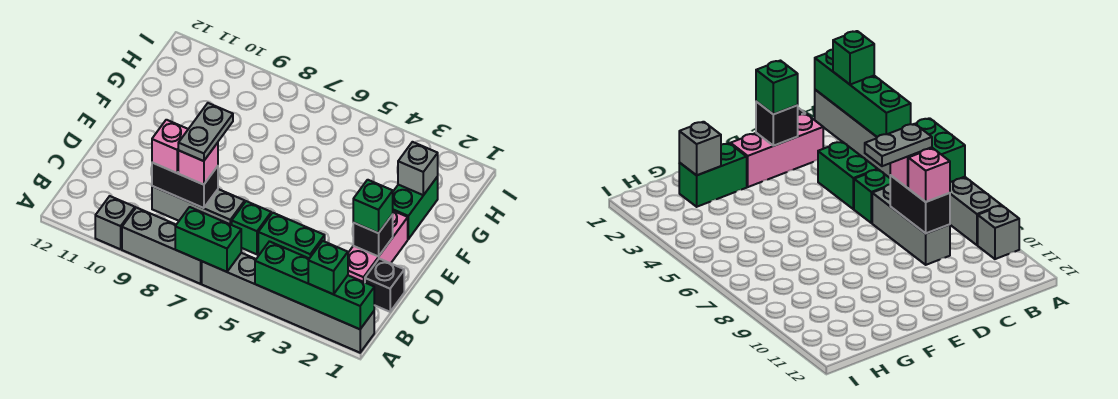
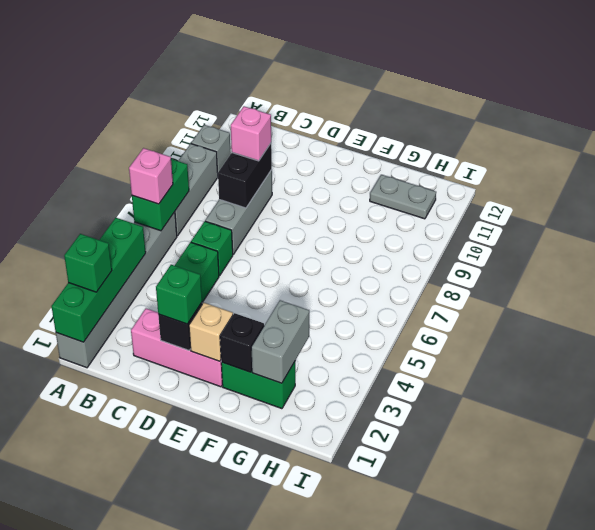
black 1x1 brick [365,259,404,312] -> black 1x1 brick moved to [220,313,264,372]
pink 1x1 brick [178,143,218,185] -> pink 1x1 brick moved to [129,148,173,204]
grey 1x2 plate [178,103,233,161] -> grey 1x2 plate moved to [370,175,436,219]
none -> tan 1x1 brick [189,303,233,361]
grey 1x1 brick [398,142,438,195] -> grey 1x2 brick [251,300,309,383]

